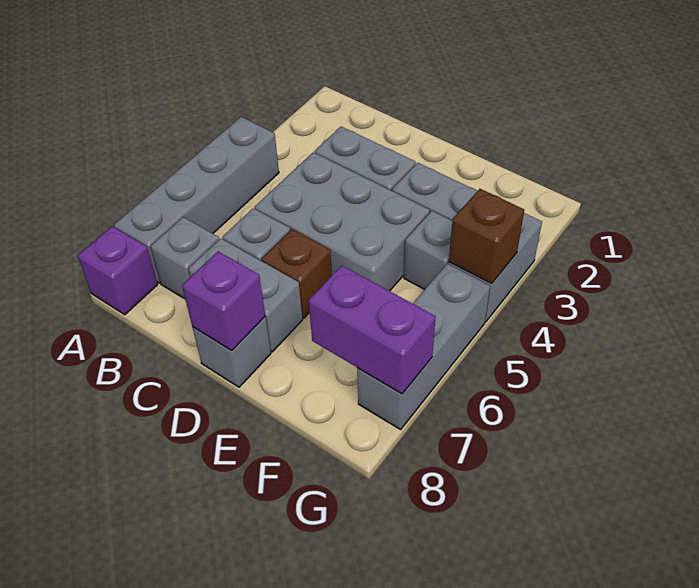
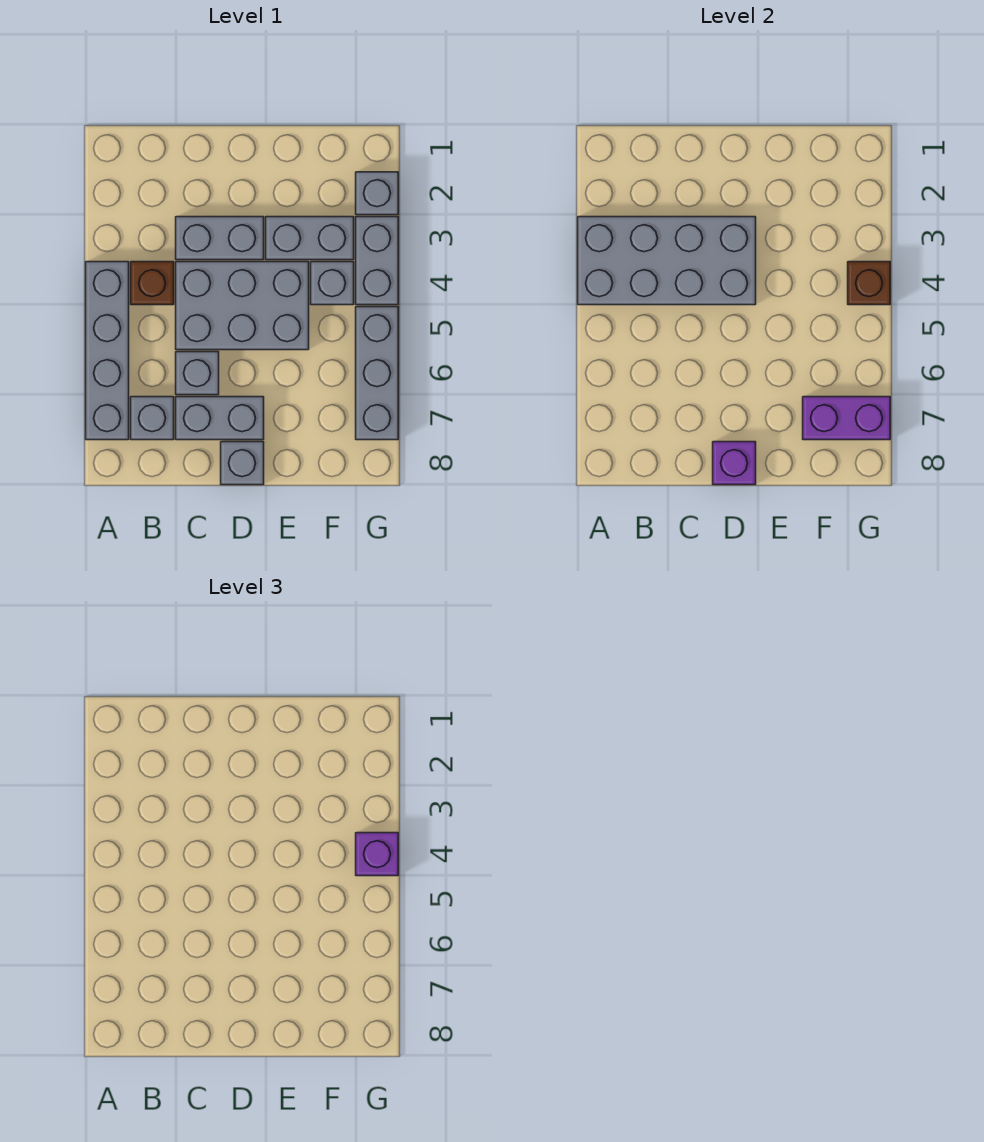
none -> grey 2x4 brick [578,217,756,305]
purple 1x1 brick [78,226,158,315] -> purple 1x1 brick moved to [356,833,398,876]
brown 1x1 brick [262,229,332,318] -> brown 1x1 brick moved to [131,262,174,305]
none -> grey 1x1 brick [356,172,398,215]

